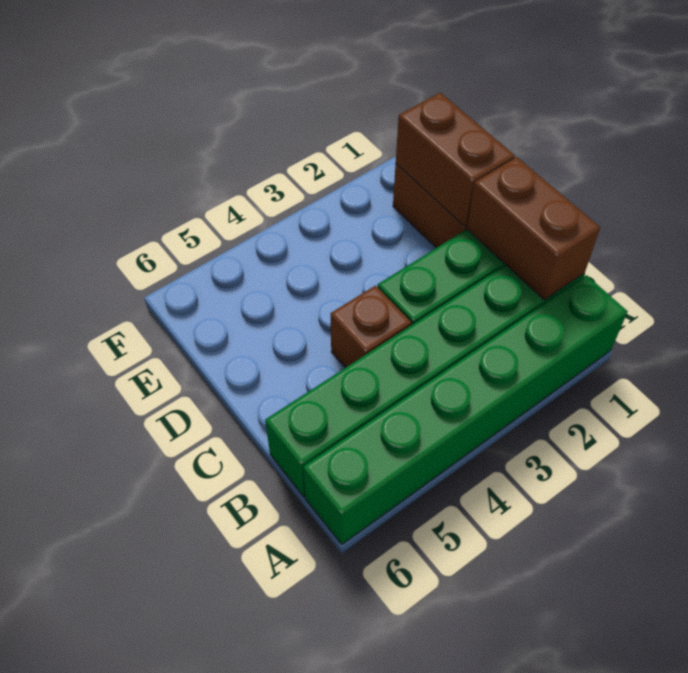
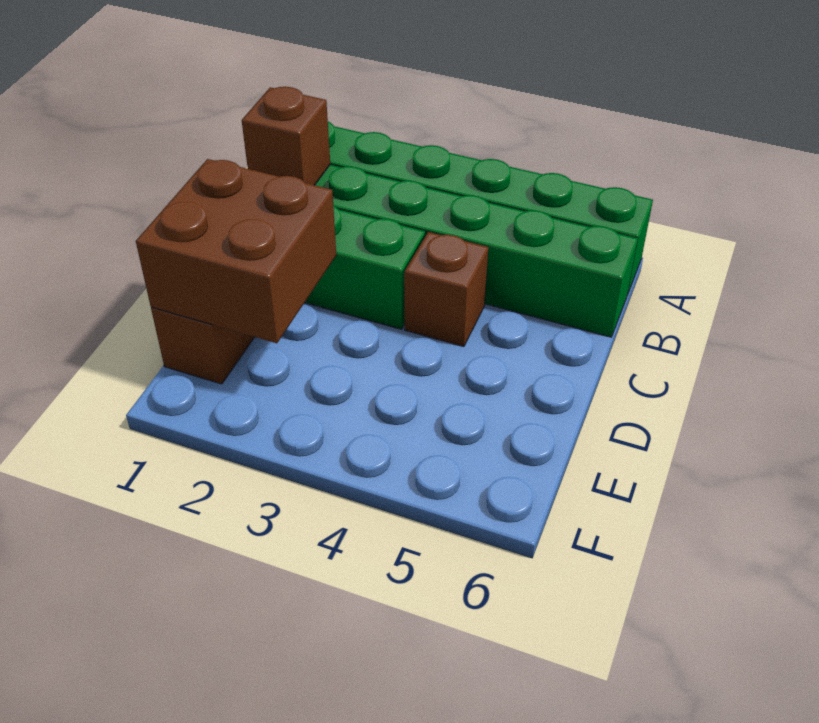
brown 1x2 brick [467,157,600,300] -> brown 1x1 brick [242,87,330,185]
brown 1x2 brick [396,93,515,227] -> brown 2x2 brick [136,159,336,343]

